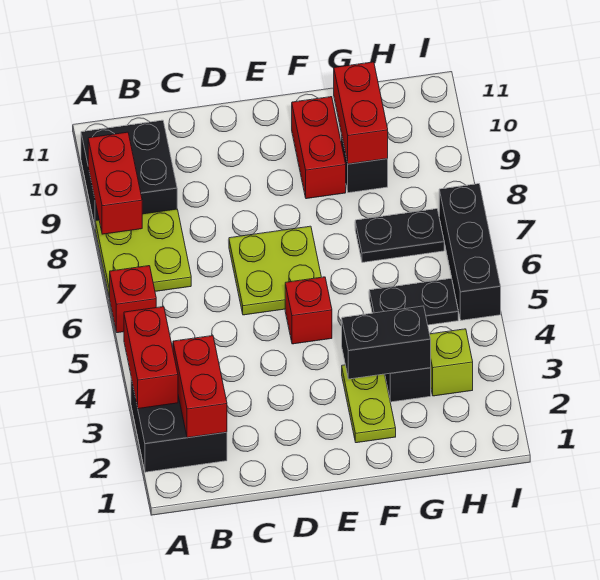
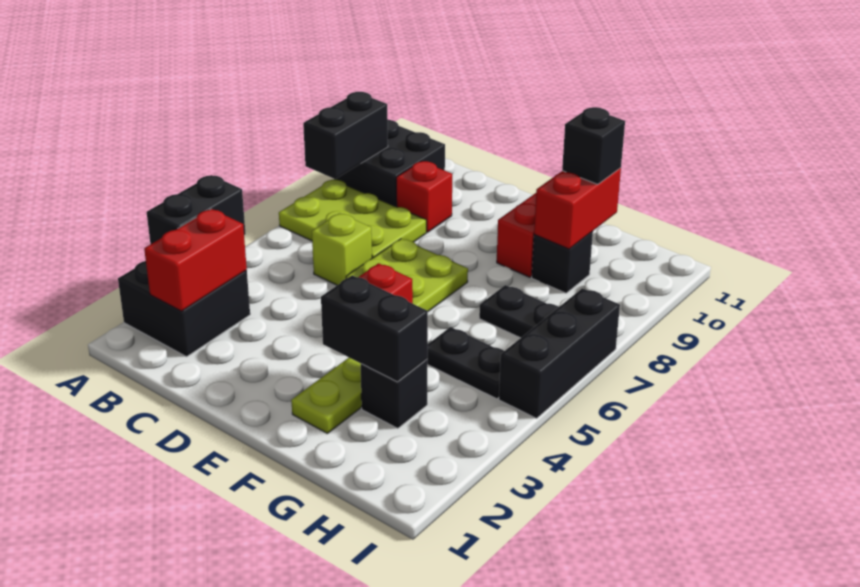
red 1x2 brick [124,307,178,409] -> black 1x2 brick [147,175,246,244]
red 1x1 brick [109,266,156,333] -> red 1x1 brick moved to [396,161,452,232]
lime 2x2 plate [95,209,191,298] -> lime 2x3 plate [279,180,426,258]
red 1x2 brick [88,132,142,234] -> black 1x2 brick [303,92,388,179]
none -> black 1x1 brick [562,107,625,184]
lime 1x1 brick [430,329,473,396] -> lime 1x1 brick moved to [312,213,372,285]

